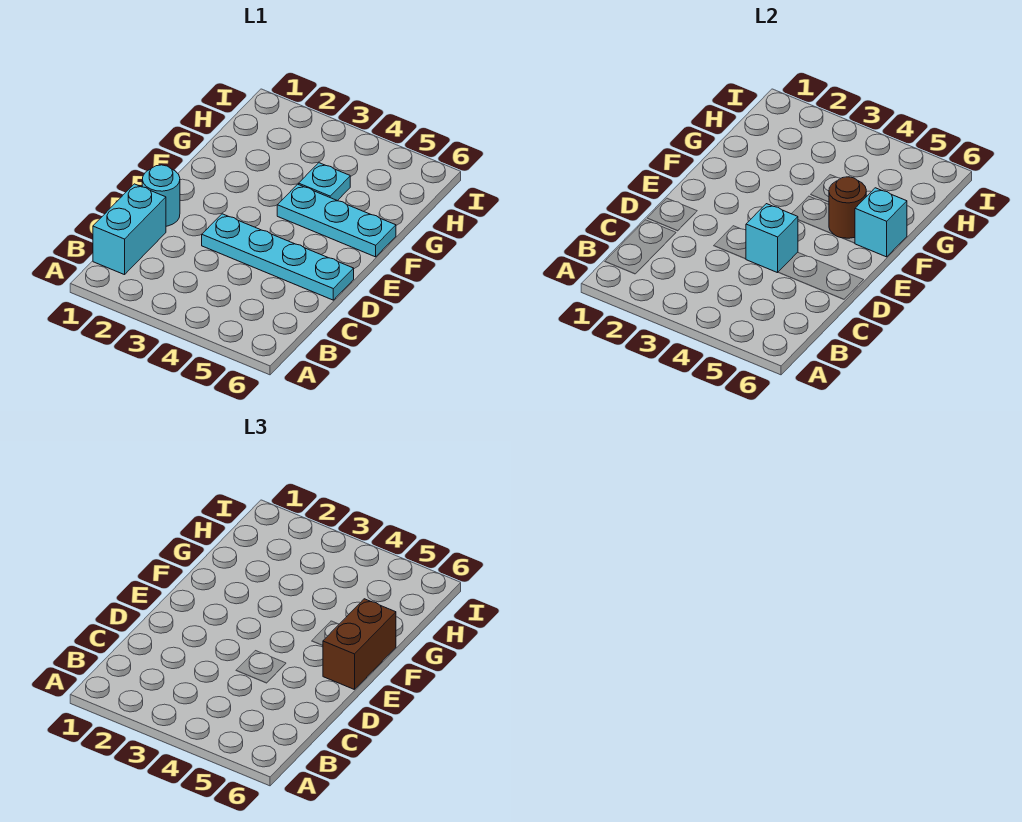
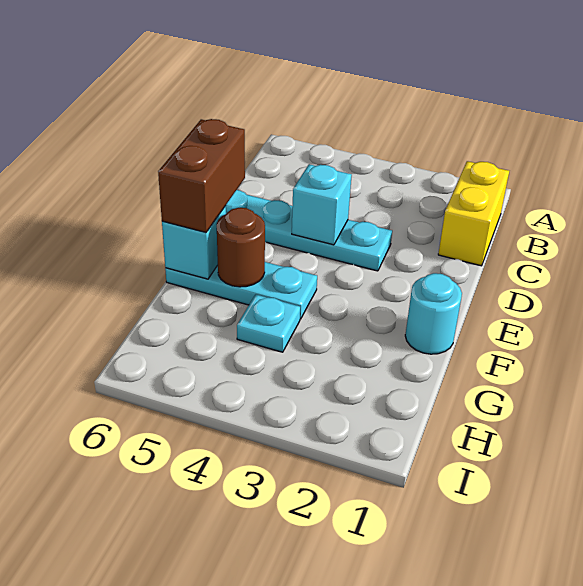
cyan 1x2 brick [93,184,166,275] -> yellow 1x2 brick [438,161,509,266]
cyan 1x1 round brick [142,165,180,226] -> cyan 1x1 round brick moved to [405,273,462,354]

